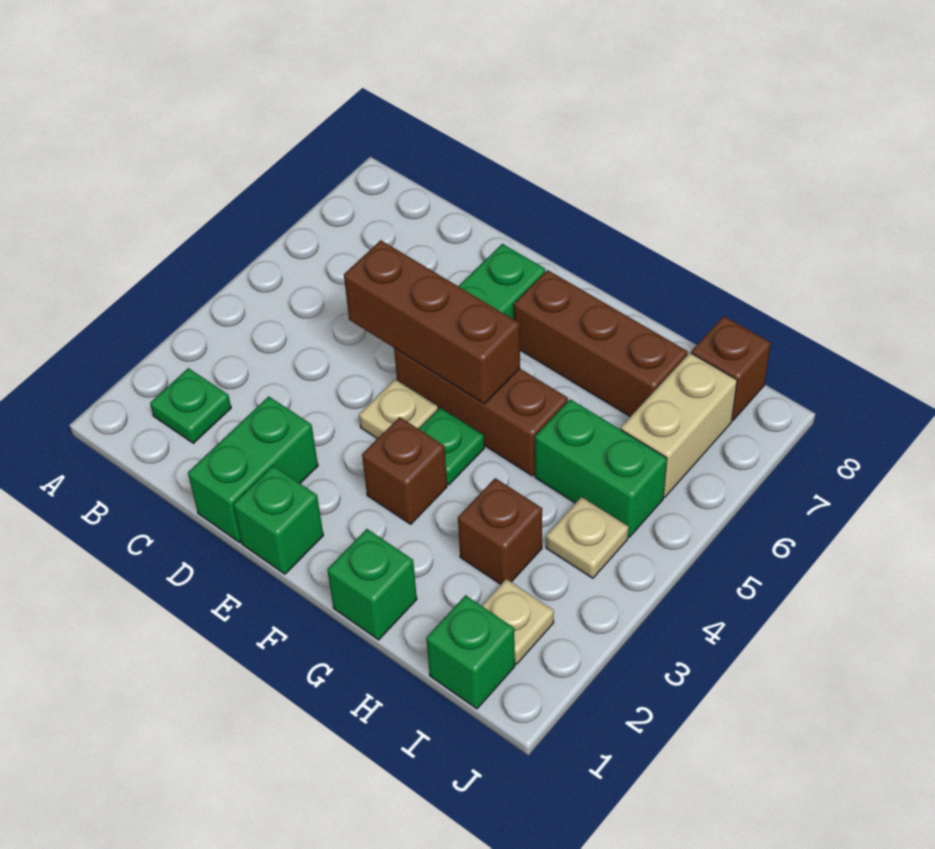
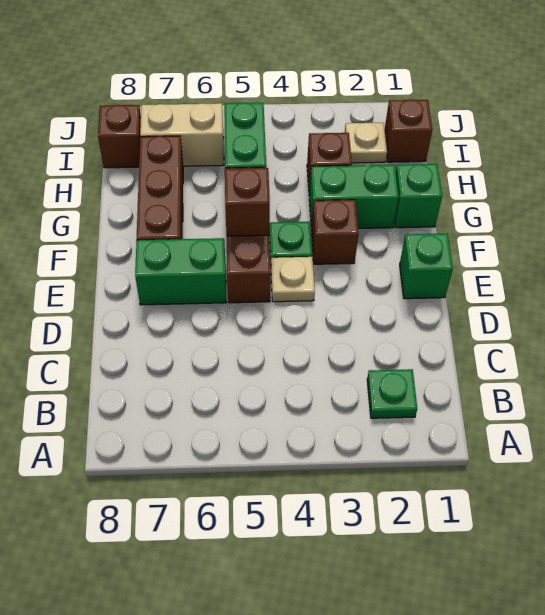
green 1x2 brick [188,396,318,542] -> green 1x2 brick moved to [309,165,399,229]
brown 1x3 brick [344,240,520,404] -> brown 1x1 brick [225,168,270,236]
green 1x1 brick [426,595,515,709] -> brown 1x1 brick [385,100,432,162]
tan 1x1 plate [546,497,629,578] -> none

